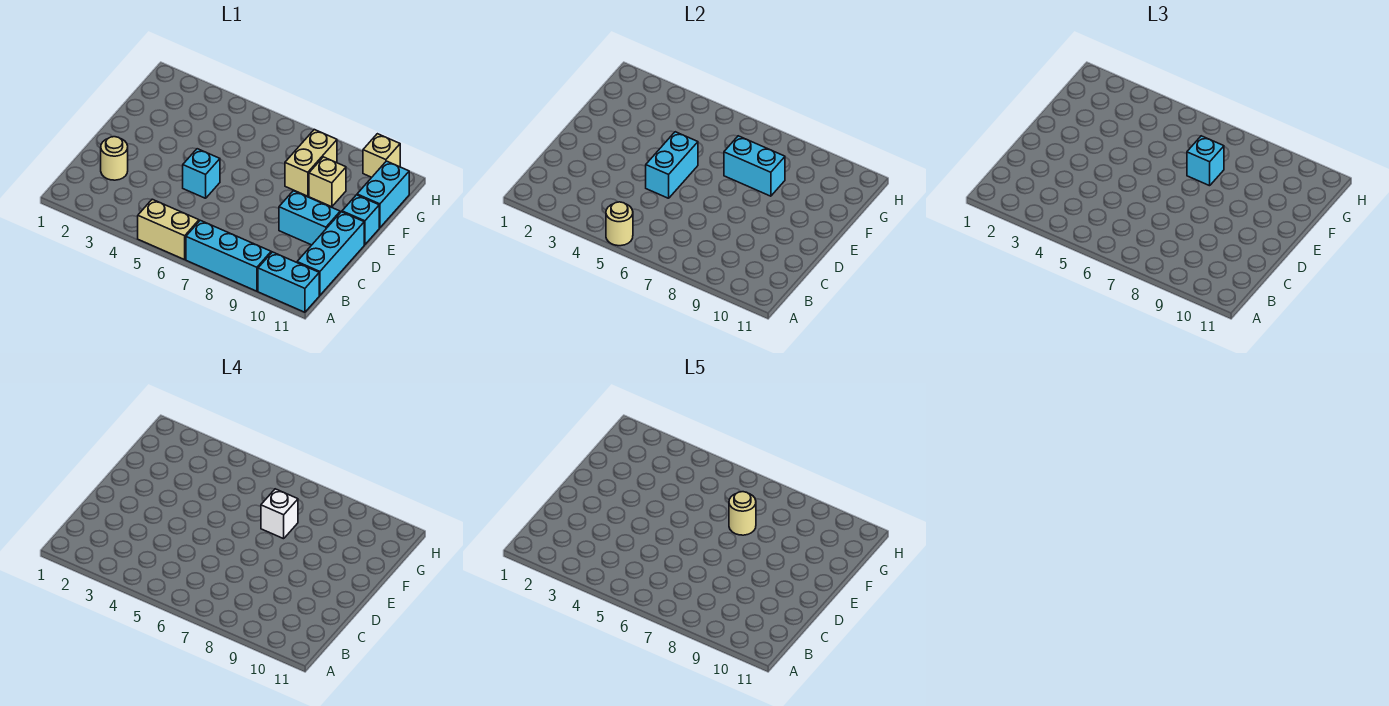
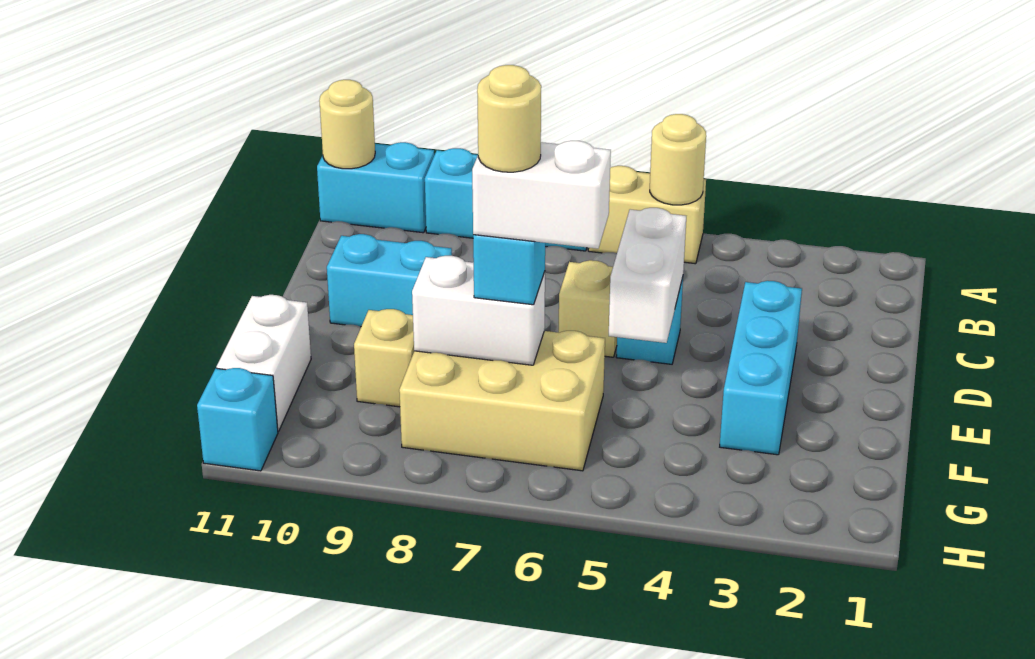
cyan 1x3 brick [297,212,364,295] -> cyan 1x3 brick moved to [720,281,802,455]
tan 1x1 round brick [101,137,128,180] -> tan 1x1 round brick moved to [319,80,375,169]
cyan 1x2 brick [646,132,698,198] -> white 1x2 brick [609,208,686,343]
cyan 1x1 brick [342,195,379,245] -> cyan 1x1 brick moved to [197,368,278,471]
cyan 1x2 brick [724,136,785,196] -> white 1x2 brick [412,256,545,365]
white 1x1 brick [261,489,298,539] -> white 1x2 brick [472,141,611,249]
tan 1x2 brick [285,130,337,196] -> tan 2x3 brick [399,331,605,471]
cyan 1x2 brick [357,161,409,228] -> white 1x2 brick [216,295,311,431]
tan 1x1 brick [363,134,400,177] -> tan 1x1 brick moved to [559,260,617,357]

